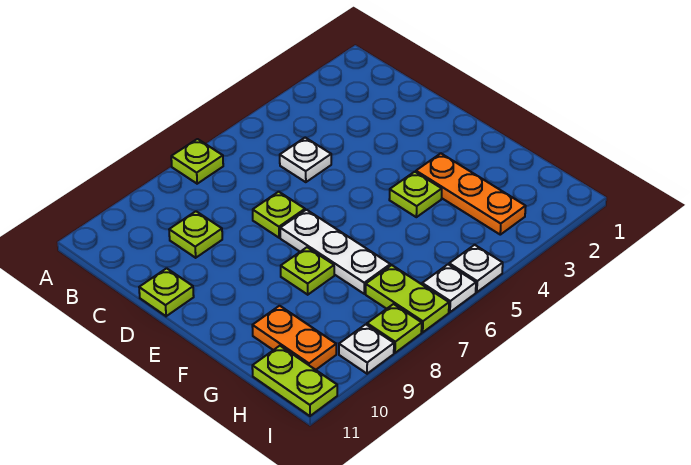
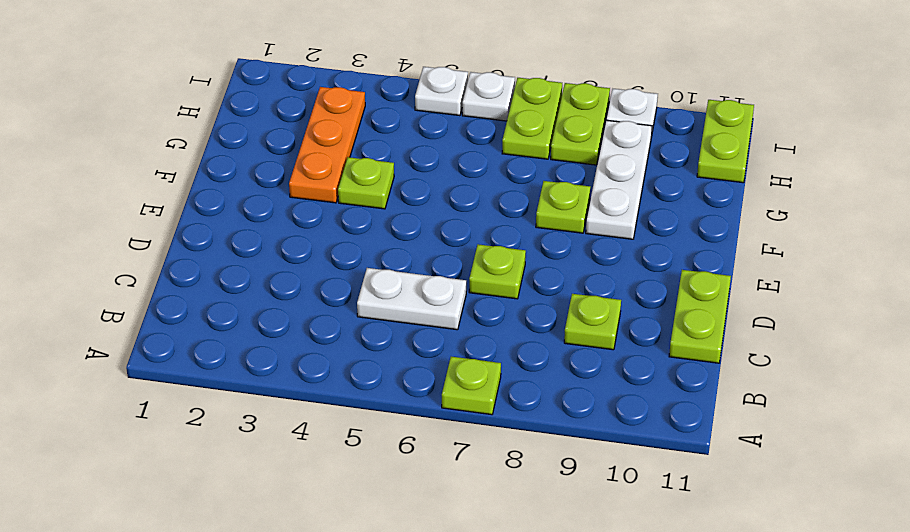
white 1x1 plate [280,137,331,182] -> white 1x2 plate [357,268,466,330]
lime 1x1 plate [139,268,194,316] -> lime 1x2 plate [669,270,731,363]
white 1x3 plate [280,210,390,294] -> white 1x3 plate moved to [586,120,652,239]
orange 1x2 plate [252,306,336,370] -> none
lime 1x1 plate [367,304,422,353] -> lime 1x2 plate [551,83,610,165]

